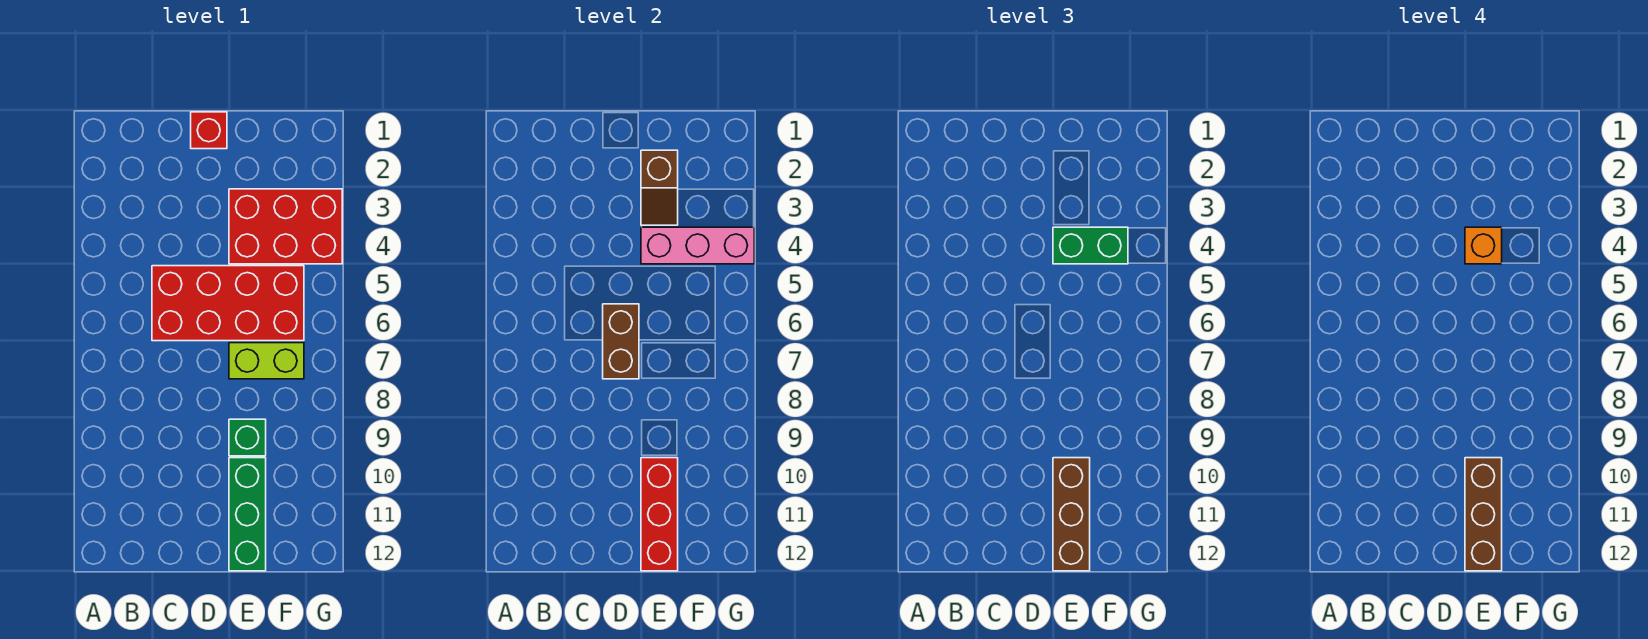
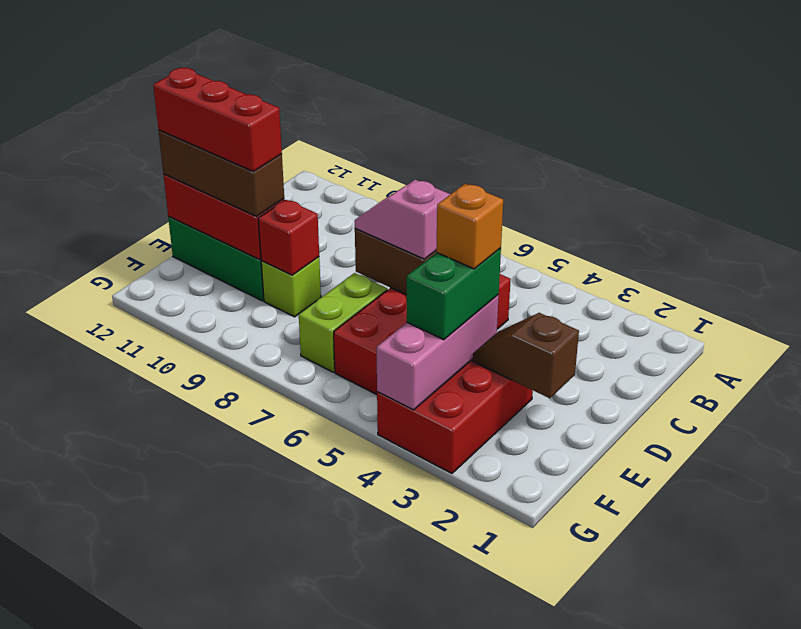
red 1x1 brick [191,112,227,149] -> red 1x1 brick moved to [258,200,319,275]
none -> pink 1x2 slope [355,180,450,259]
green 1x1 brick [229,419,266,456] -> lime 1x1 brick [261,257,321,317]
brown 1x3 brick [1465,458,1502,571] -> red 1x3 brick [153,68,282,171]

